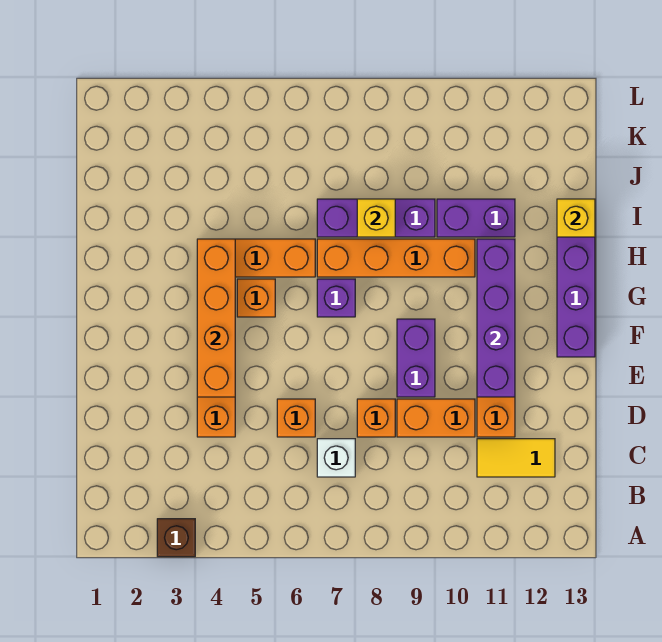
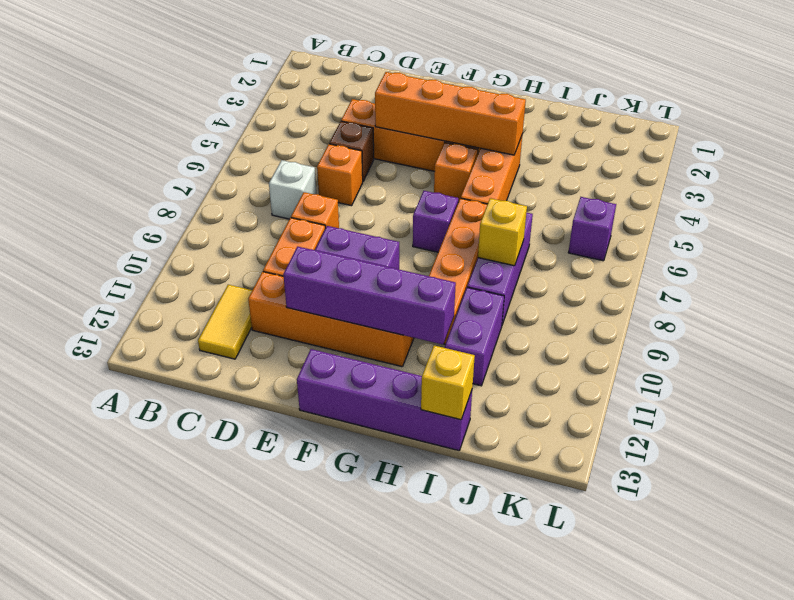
brown 1x1 brick [157,519,195,557] -> brown 1x1 brick moved to [329,121,374,181]
none -> purple 1x1 brick [568,197,616,261]

